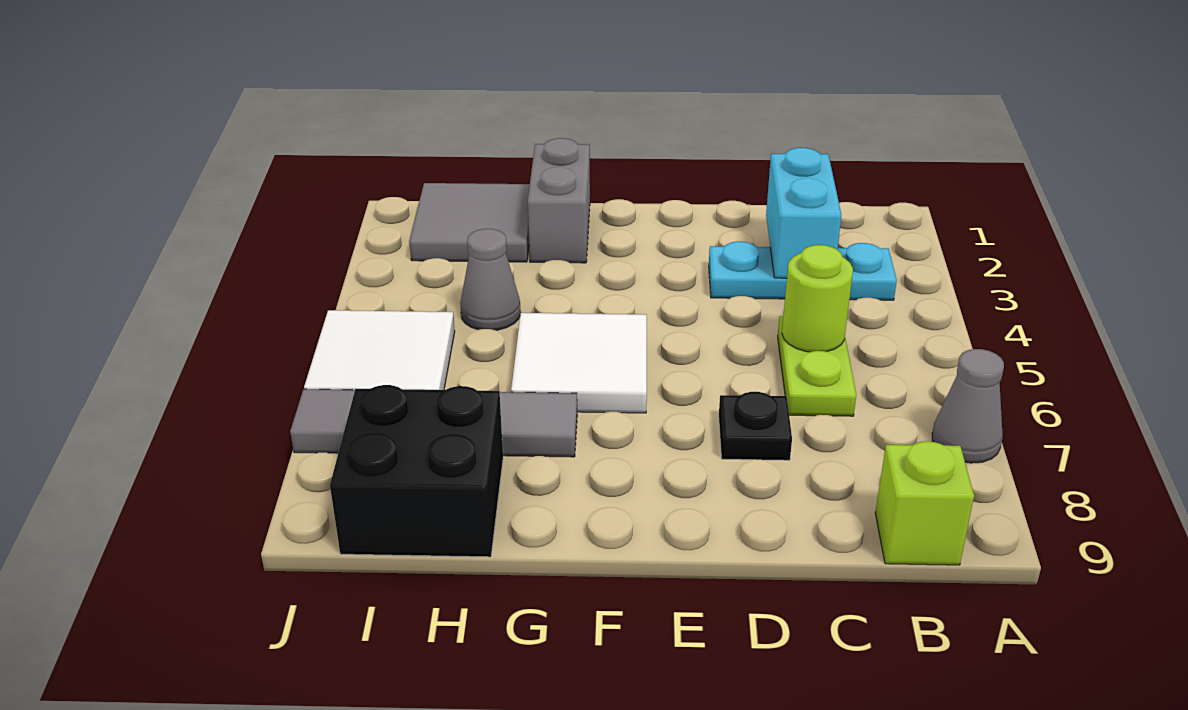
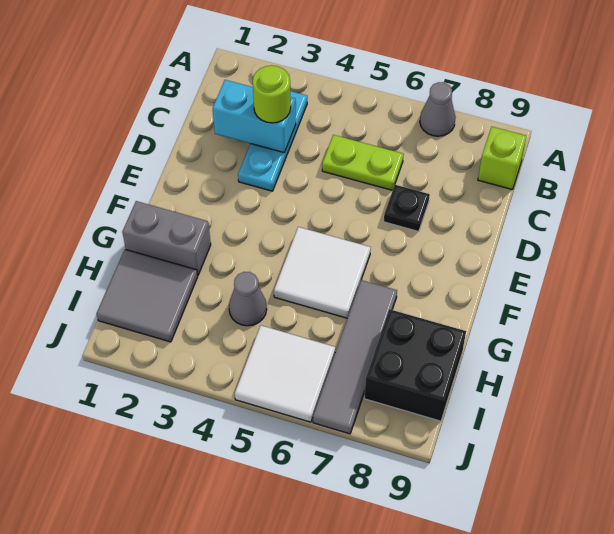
lime 1x1 round brick [782,245,853,352] -> lime 1x1 round brick moved to [253,65,291,123]

